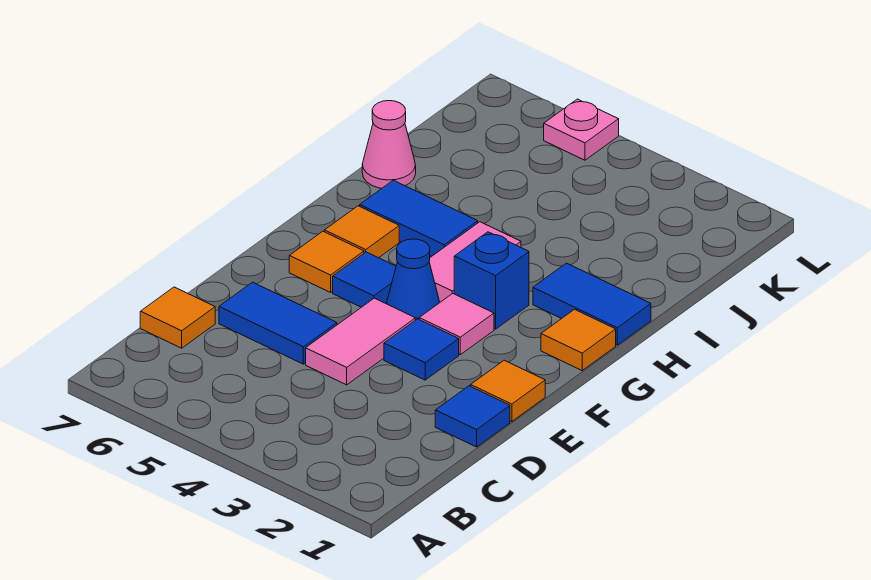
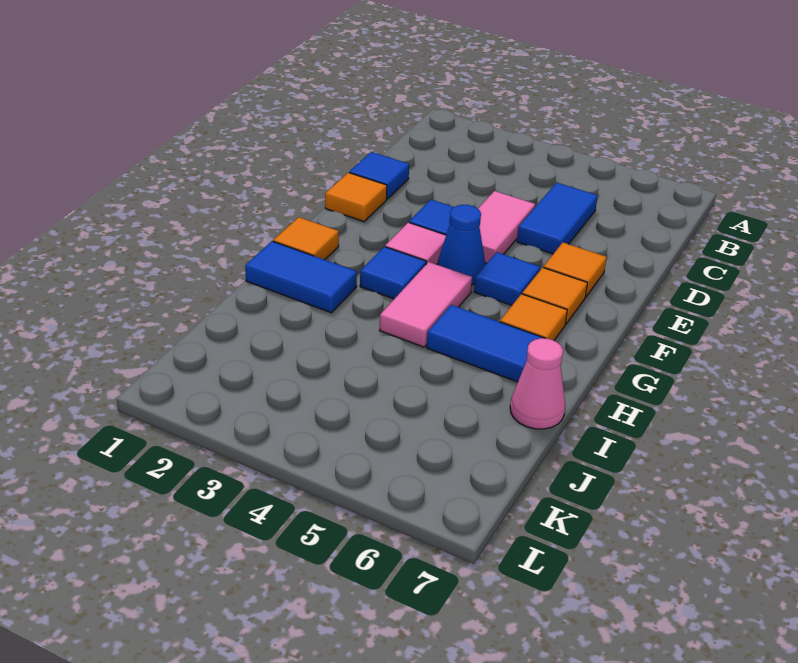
orange 1x1 tile [140,287,215,348] -> orange 1x1 tile moved to [543,243,607,297]
blue 1x2 tile [219,282,337,364] -> blue 1x2 tile turned to [517,183,598,254]
blue 1x1 brick [454,232,529,329] -> blue 1x1 tile [360,247,426,299]
pink 1x1 plate [544,99,619,160] -> none

